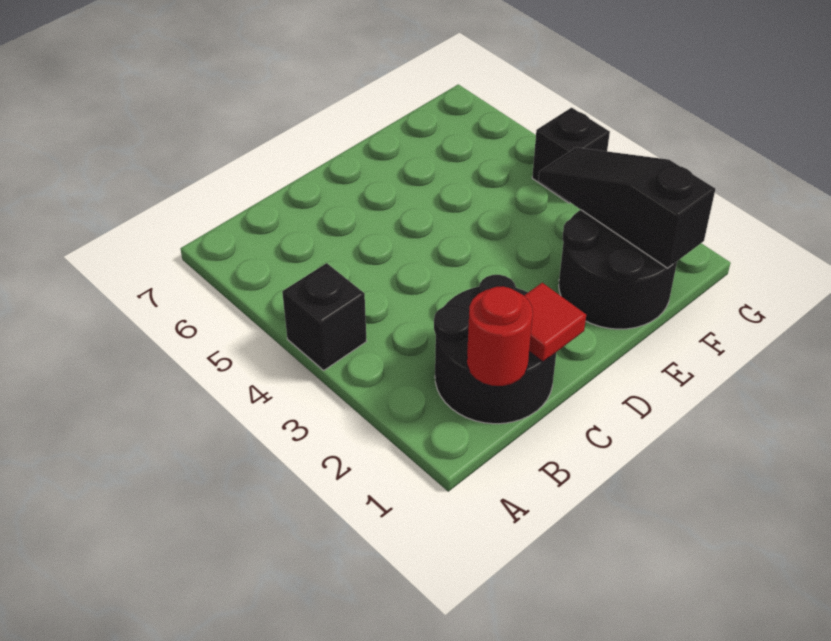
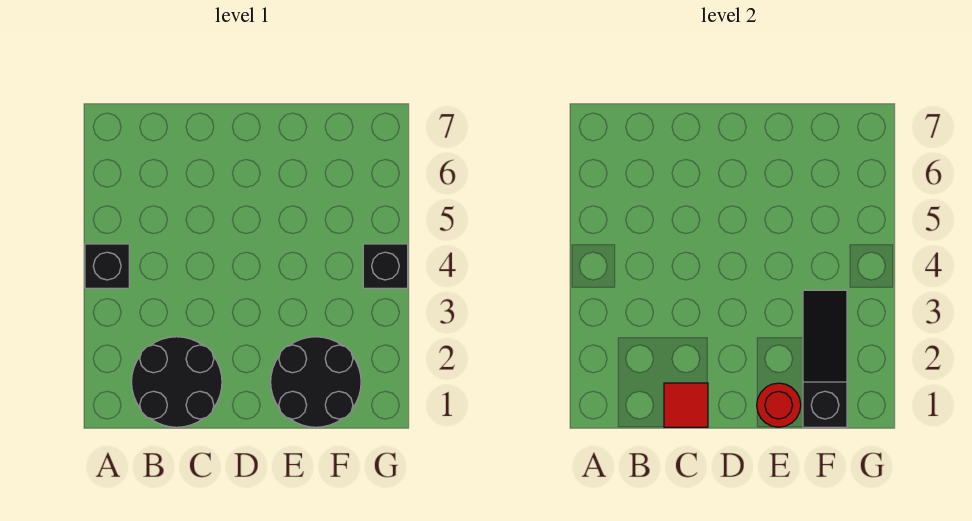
red 1x1 round brick [467,286,533,386] -> red 1x1 round brick moved to [757,383,801,427]

